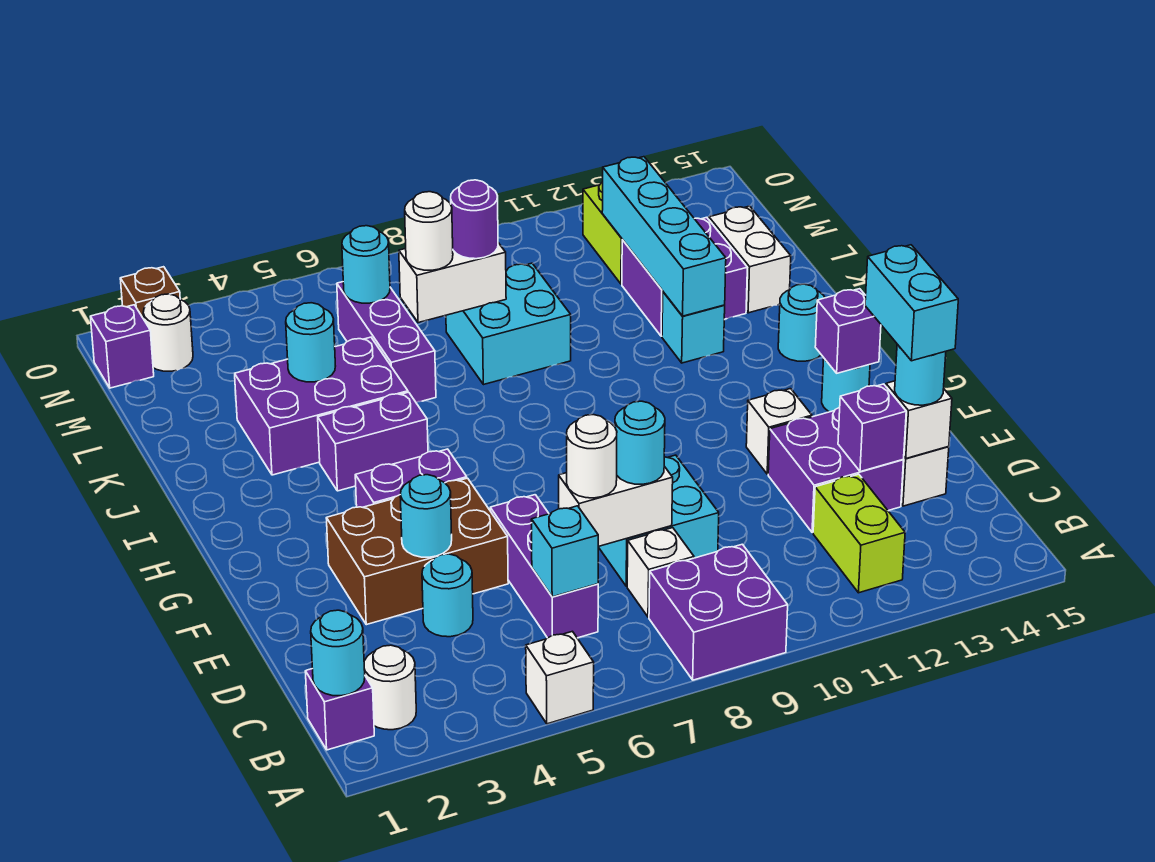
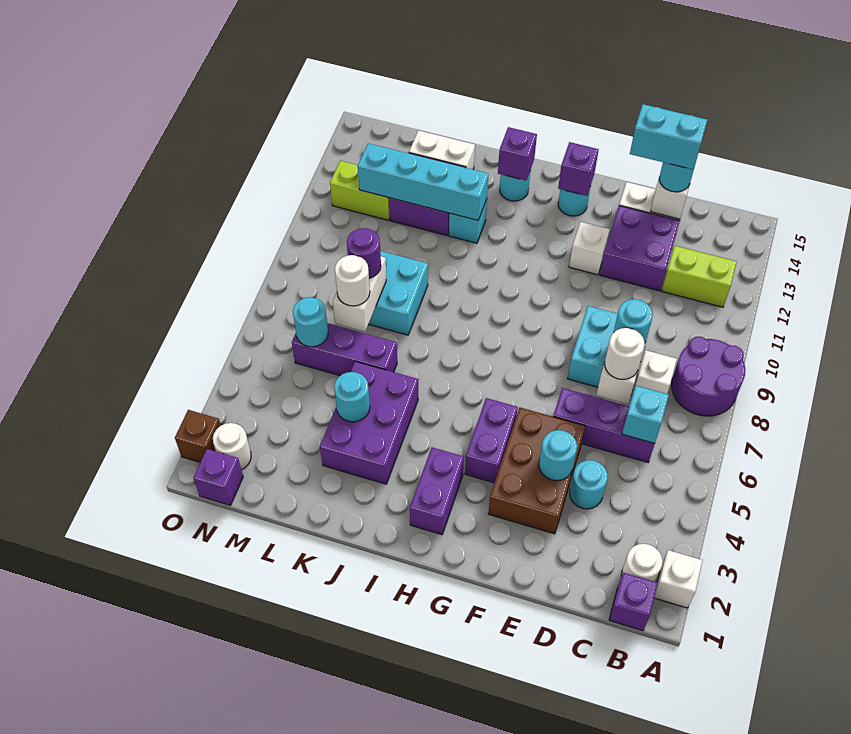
white 1x1 brick [526,631,594,724] -> white 1x1 brick moved to [654,550,703,608]
purple 2x2 brick [649,544,788,680] -> purple 2x2 round brick [672,337,745,416]
cyan 1x1 round brick [311,610,365,696] -> none
purple 1x1 brick [838,384,906,472] -> purple 1x1 brick moved to [498,127,537,180]
purple 1x2 brick [318,392,428,491] -> purple 1x2 brick moved to [410,447,464,535]

